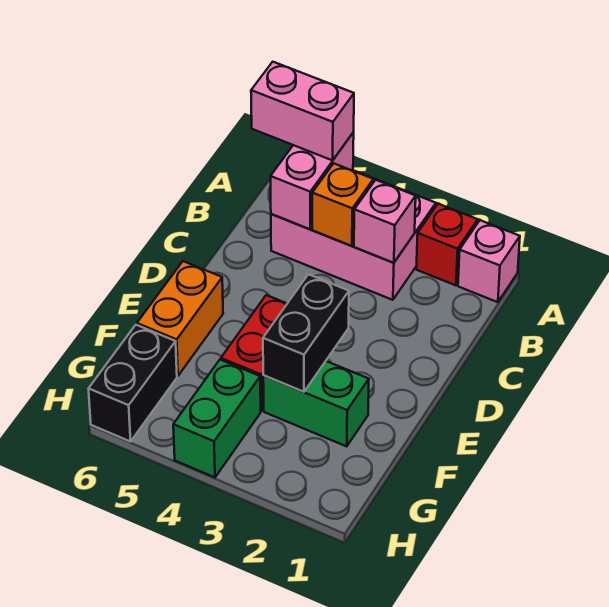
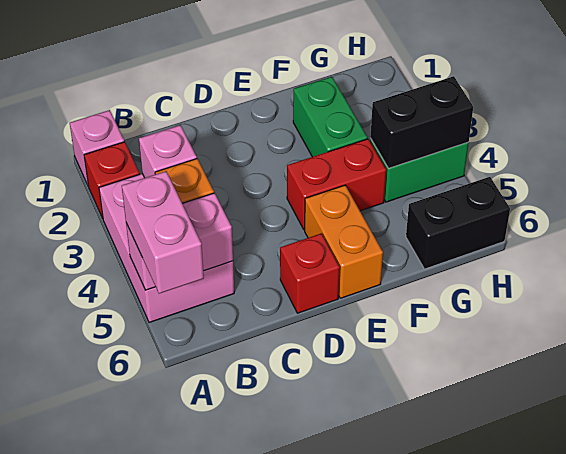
none -> red 1x1 brick [280,234,340,313]
black 1x2 brick [263,274,349,392] -> black 1x2 brick moved to [370,76,473,169]
orange 1x2 brick [137,261,223,376] -> orange 1x2 brick turned to [305,185,383,298]

